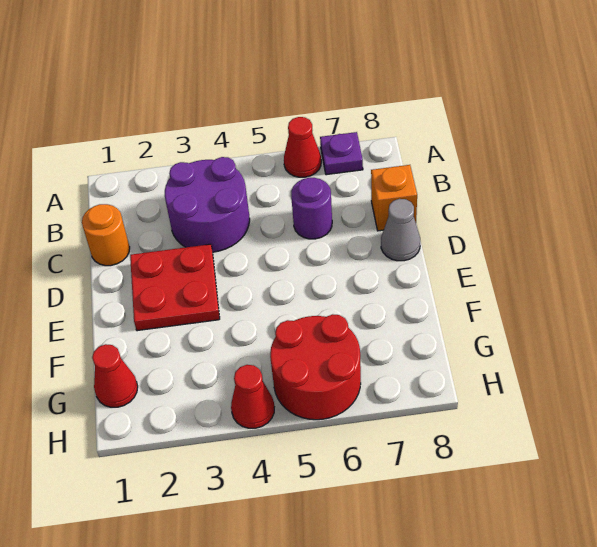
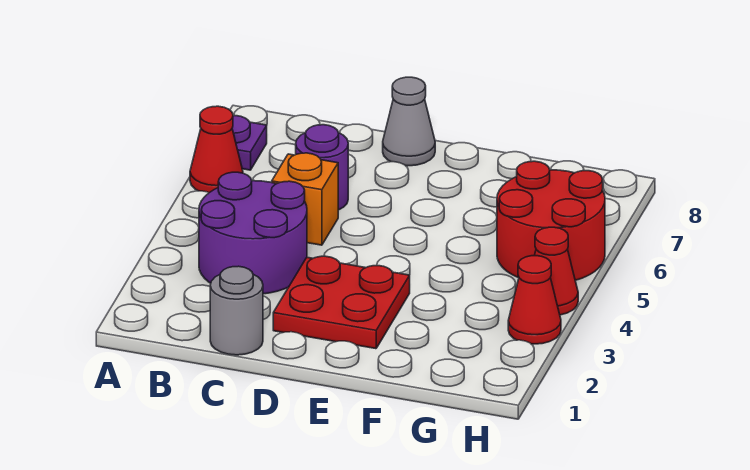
orange 1x1 round brick [82,204,130,266] -> grey 1x1 round brick [210,266,263,355]
orange 1x1 brick [371,165,417,231] -> orange 1x1 brick moved to [272,153,338,245]
red 1x1 cone [92,344,138,407] -> red 1x1 cone moved to [508,256,561,344]

